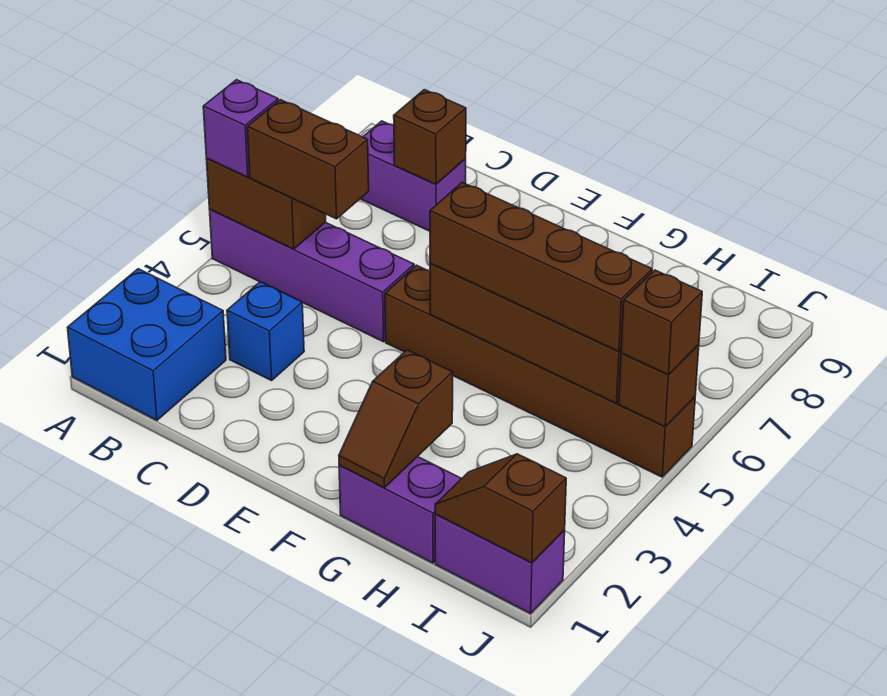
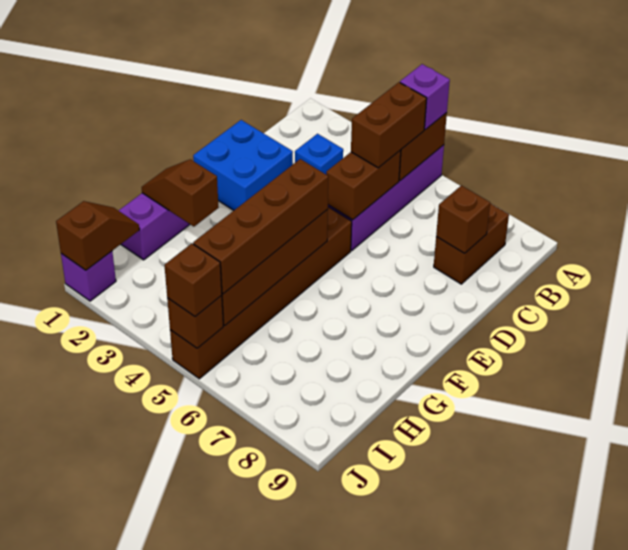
blue 2x2 brick [67,269,226,420] -> blue 2x2 brick moved to [193,120,293,210]
purple 1x2 brick [360,121,466,231] -> brown 1x2 brick [434,204,509,284]
none -> brown 1x2 brick [326,150,401,220]
purple 1x2 brick [435,514,565,614] -> purple 1x1 brick [61,251,116,301]

